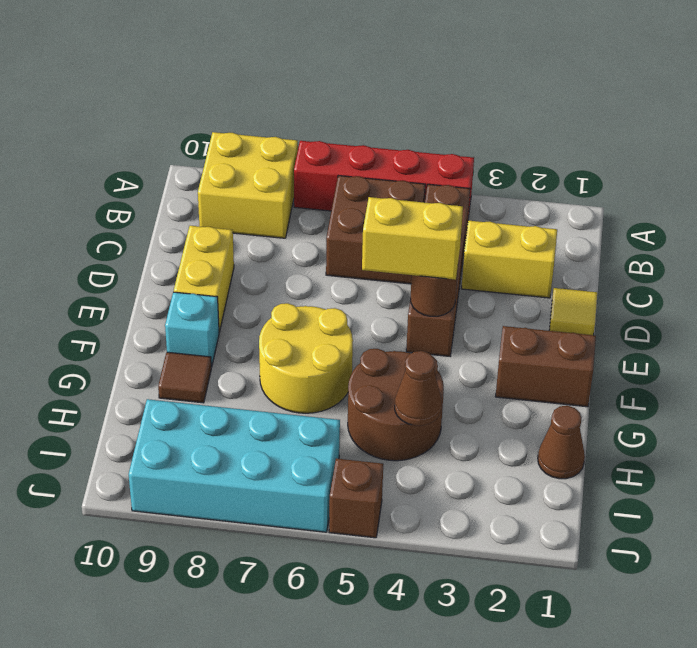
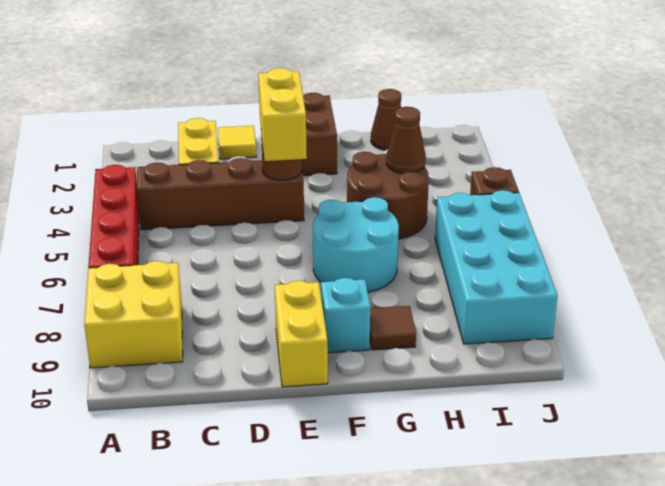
brown 2x2 brick [326,176,425,284] -> none
yellow 1x2 brick [174,226,234,332] -> yellow 1x2 brick turned to [275,281,328,387]
yellow 2x2 round brick [259,303,353,413] -> cyan 2x2 round brick [313,197,399,292]

